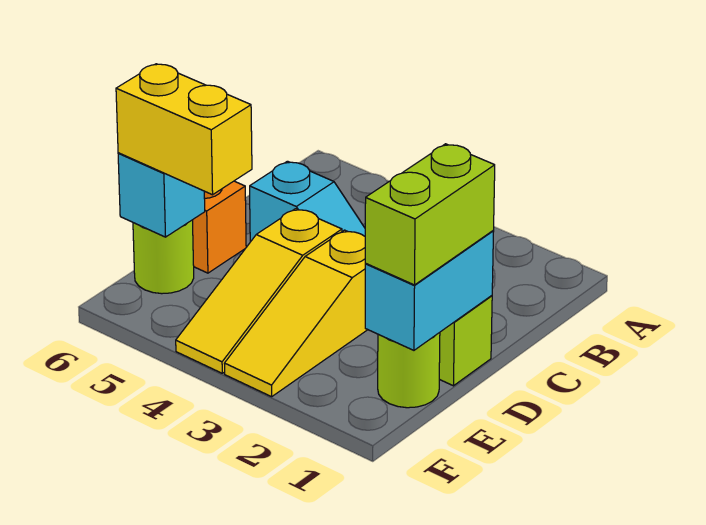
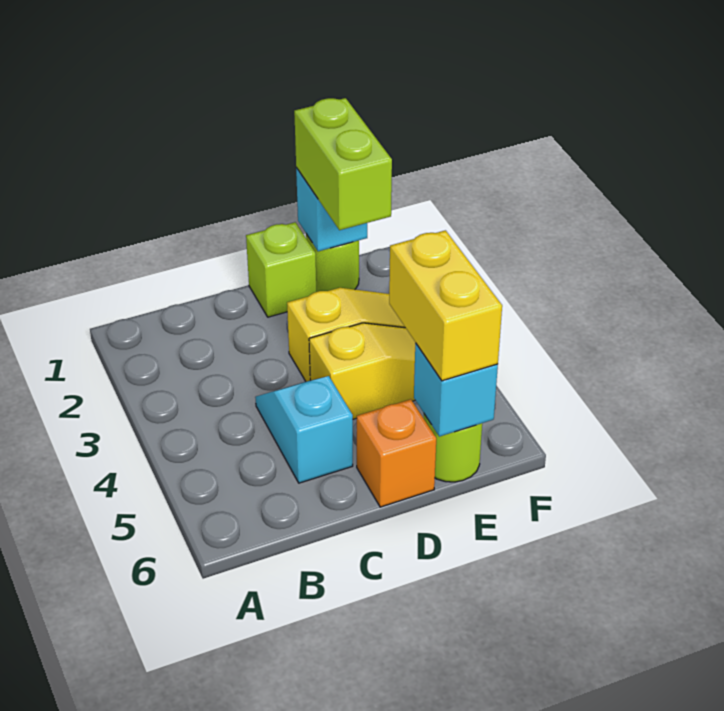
cyan 1x2 brick [365,231,494,350] -> cyan 1x1 brick [296,168,367,251]
lime 1x2 brick [365,144,495,285] -> lime 1x2 brick turned to [294,98,392,230]

